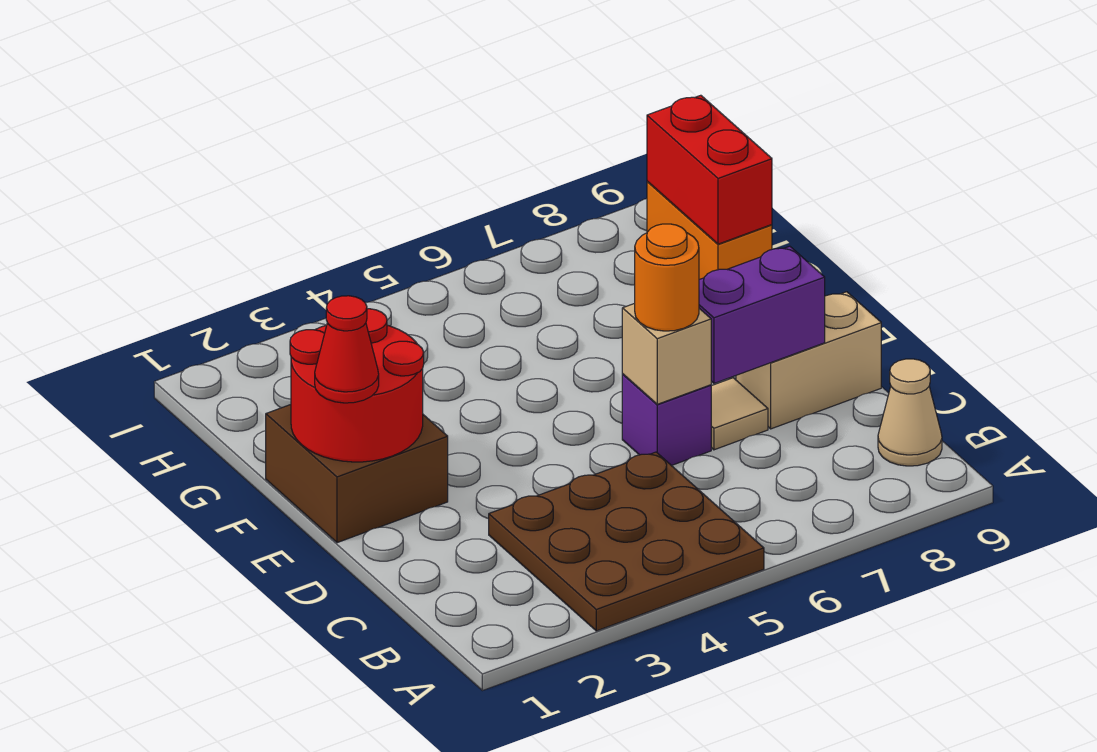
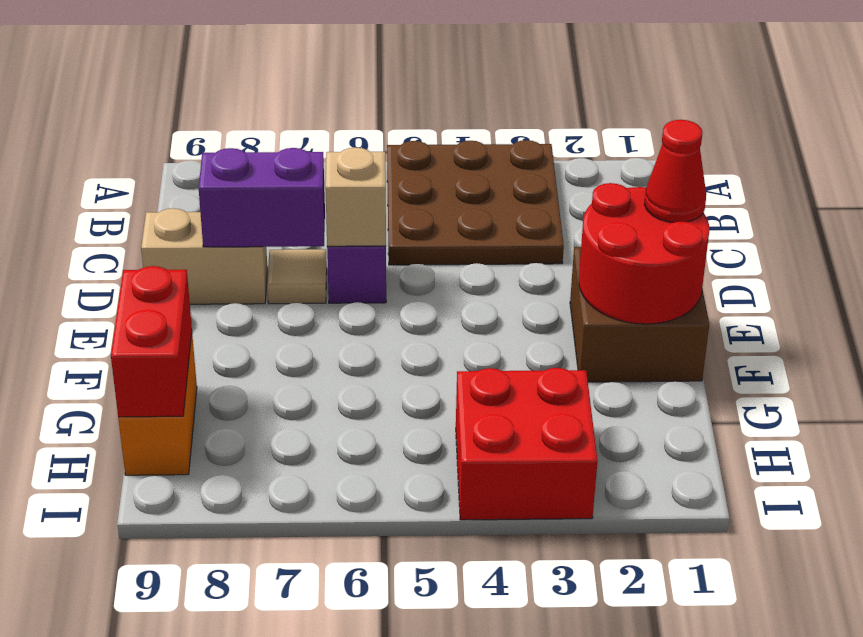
tan 1x1 cone [878,359,942,466] -> none
orange 1x1 round brick [635,224,699,331] -> none
none -> red 2x2 brick [456,368,598,520]

